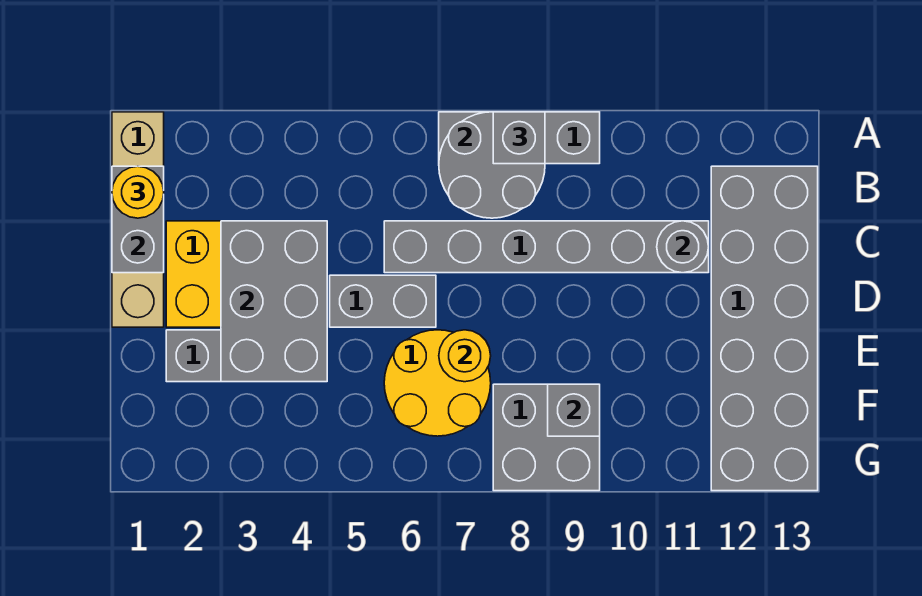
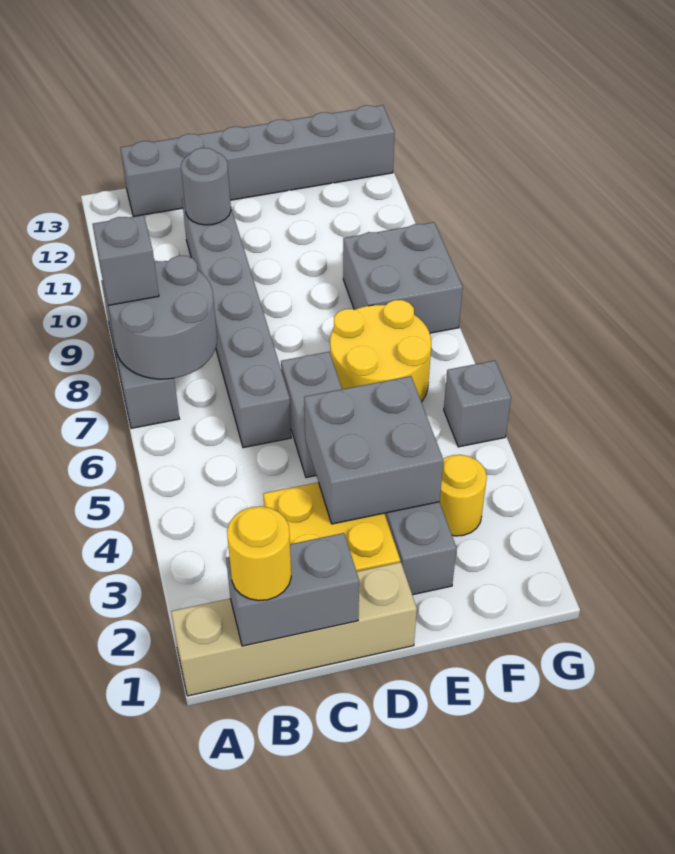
grey 2x6 brick [711,166,818,491] -> grey 1x6 brick [120,105,395,217]
grey 2x3 brick [221,221,327,382] -> grey 2x2 brick [304,376,443,524]
yellow 1x1 round brick [439,330,491,382] -> yellow 1x1 round brick moved to [440,455,487,536]
grey 1x1 brick [548,384,600,436] -> grey 1x1 brick moved to [444,361,511,447]

